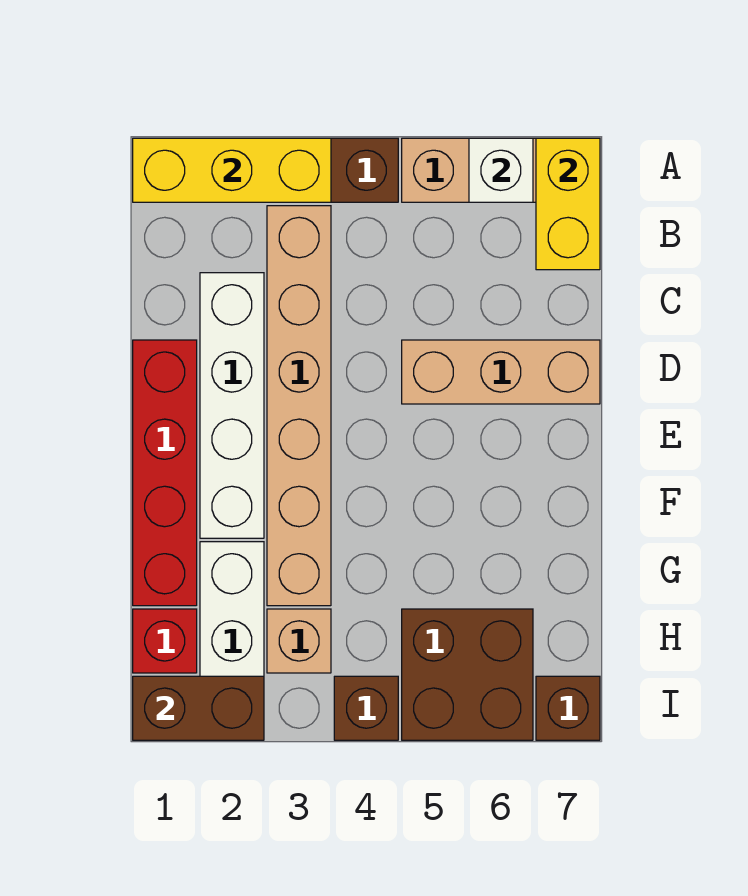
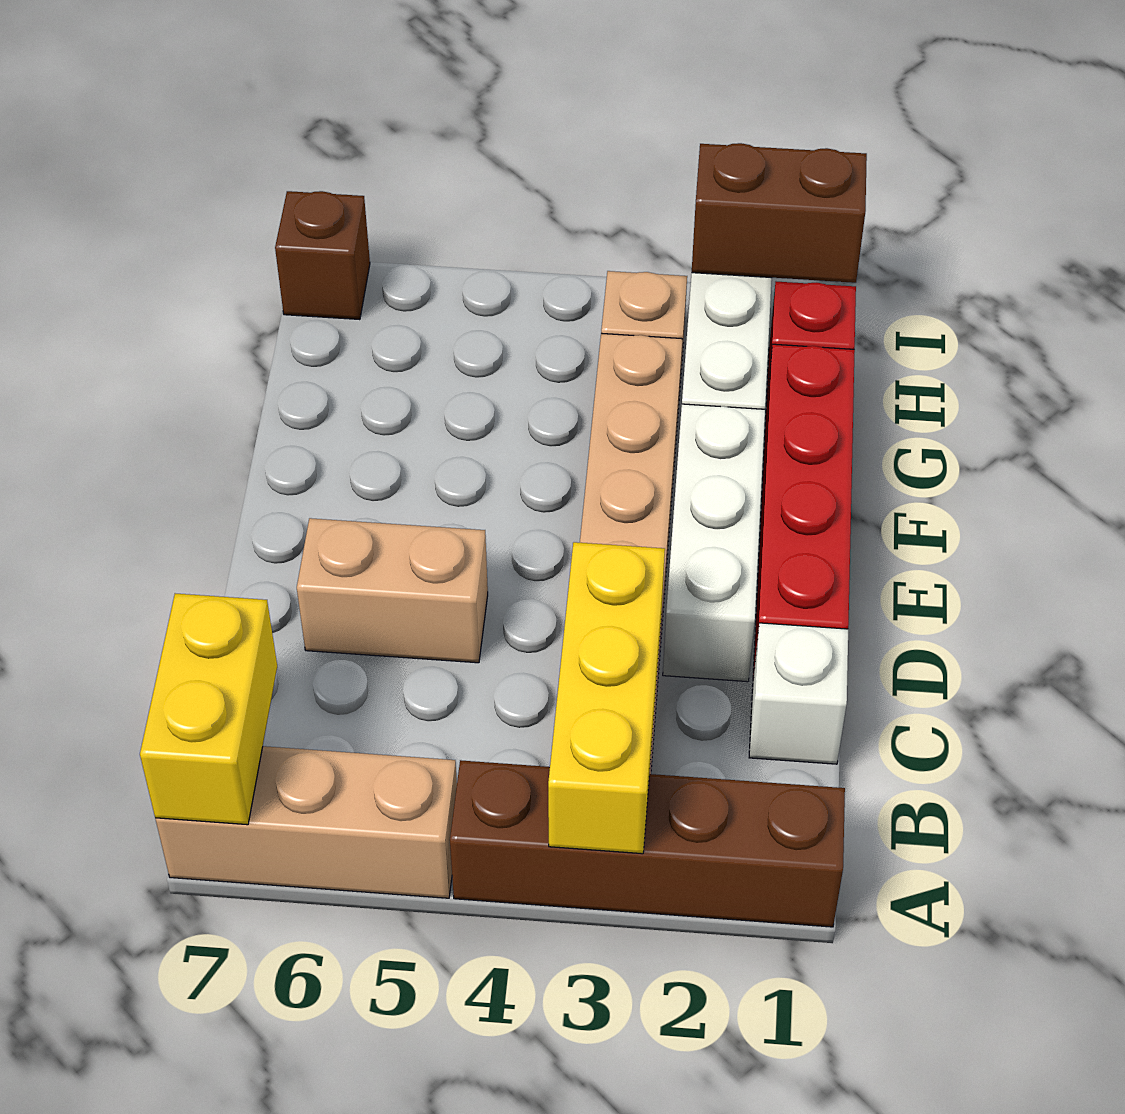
yellow 1x3 brick [133,138,331,202] -> yellow 1x3 brick turned to [548,542,665,854]
white 1x1 brick [469,138,533,202] -> white 1x1 brick moved to [749,623,848,764]
white 1x4 brick [200,273,264,538] -> white 1x3 brick [663,404,765,682]
tan 1x3 brick [402,340,600,404] -> tan 1x2 brick [297,518,488,663]
brown 2x2 brick [402,609,533,740] -> none
brown 1x1 brick [334,676,398,740] -> none

